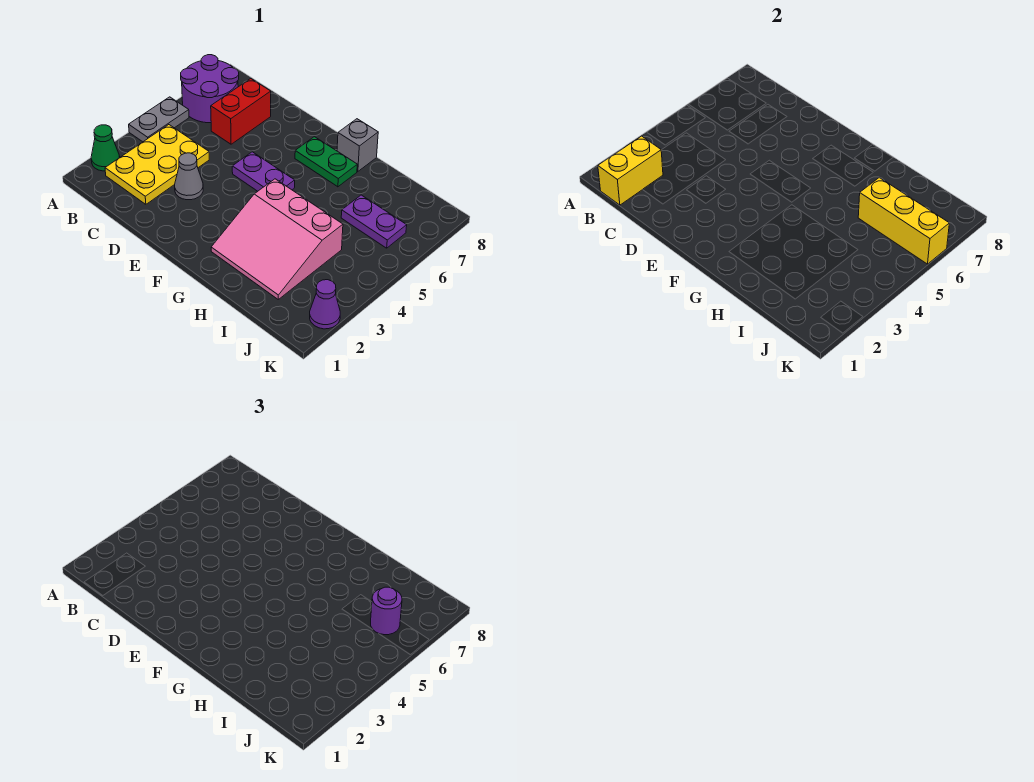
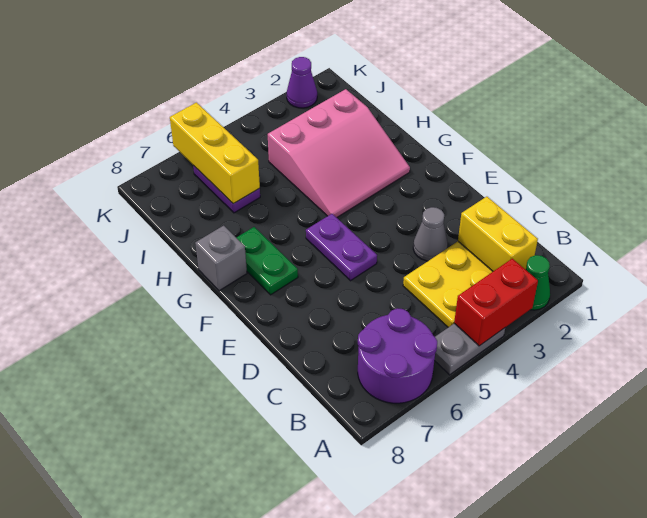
yellow 1x2 brick [598,136,663,205] -> yellow 1x2 brick turned to [458,197,538,271]
red 1x2 brick [211,79,271,144] -> red 1x2 brick moved to [454,259,538,346]
pink 3x3 slope [211,179,343,299] -> pink 3x3 slope turned to [268,89,410,217]
purple 1x1 round brick [371,587,402,635] -> none

